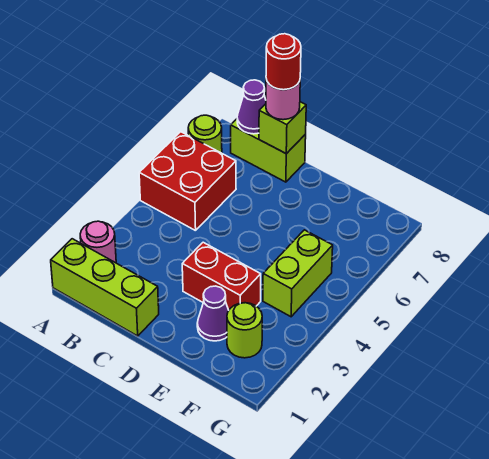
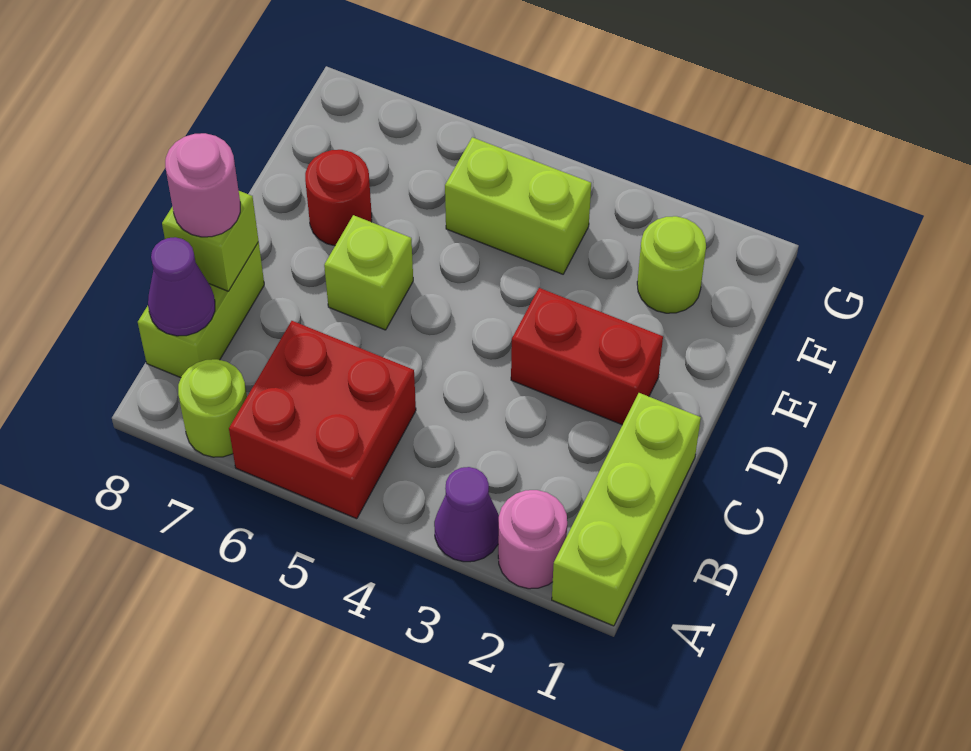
red 1x1 round brick [266,34,301,90] -> red 1x1 round brick moved to [305,150,372,246]
red 1x2 brick [182,242,261,310] -> red 1x2 brick turned to [511,288,663,425]
none -> lime 1x1 brick [324,215,413,330]
purple 1x1 cone [197,286,229,341] -> purple 1x1 cone moved to [434,467,499,562]

